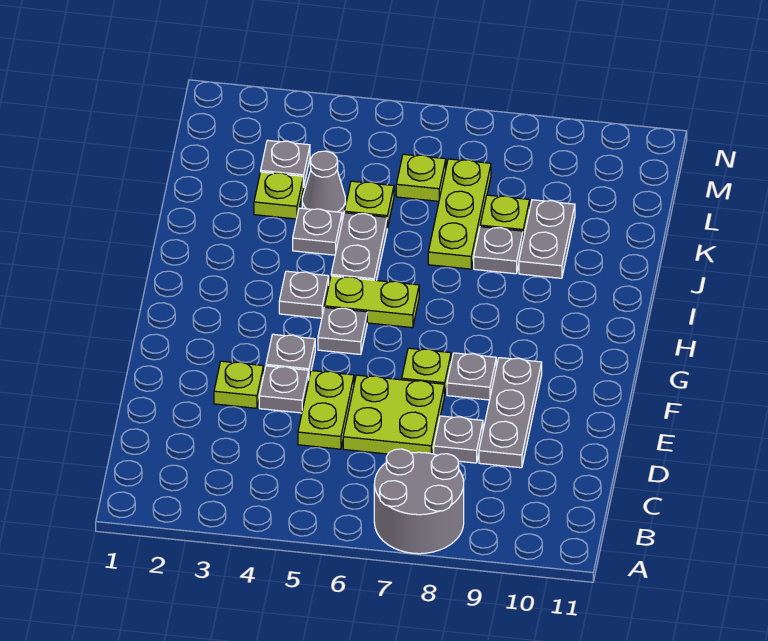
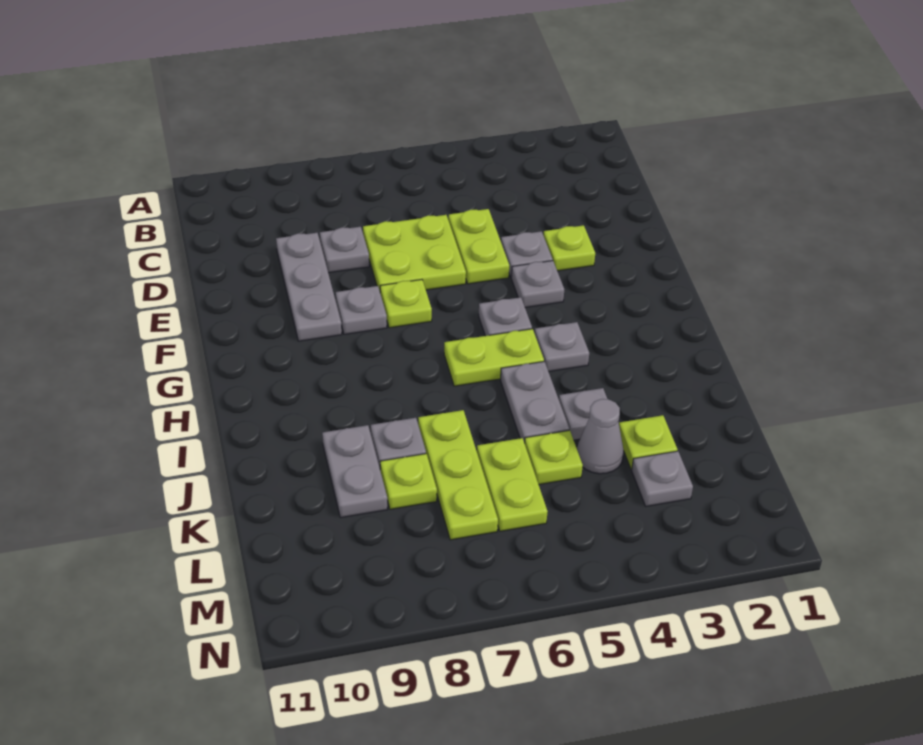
grey 2x2 round brick [374,449,464,554] -> none
lime 1x1 plate [396,154,446,201] -> lime 1x2 plate [477,438,548,531]

